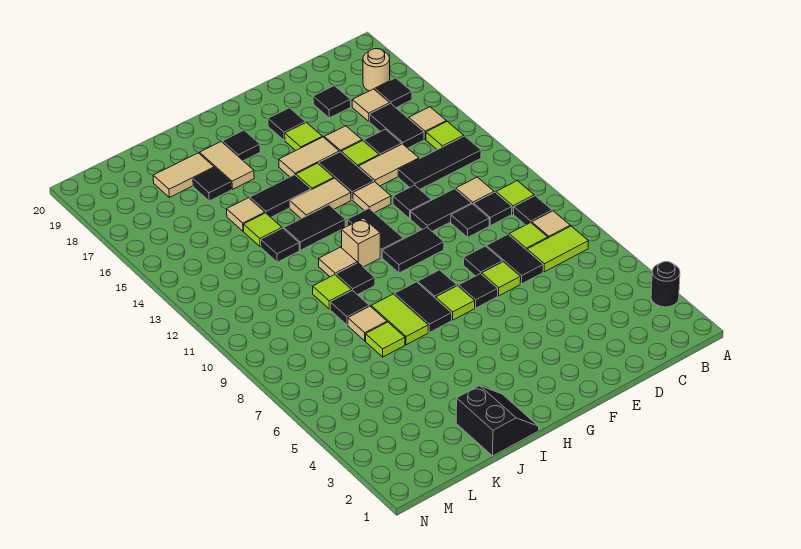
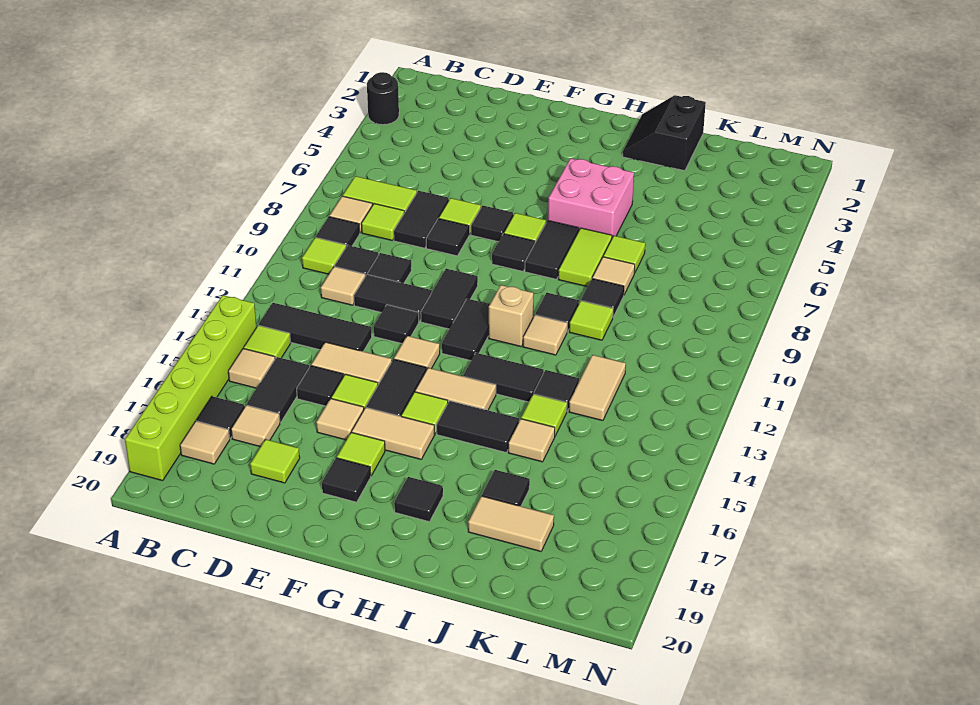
none -> lime 1x6 brick [125,295,256,481]
tan 1x1 round brick [363,49,390,91] -> tan 1x1 tile [180,421,230,464]
black 1x1 tile [313,86,351,118] -> lime 1x1 tile [250,439,300,483]
black 1x2 tile [382,227,444,273] -> black 1x2 tile turned to [421,269,478,329]
none -> pink 2x2 brick [548,158,634,237]
tan 1x2 tile [199,142,254,189] -> tan 1x2 tile moved to [569,355,626,421]

